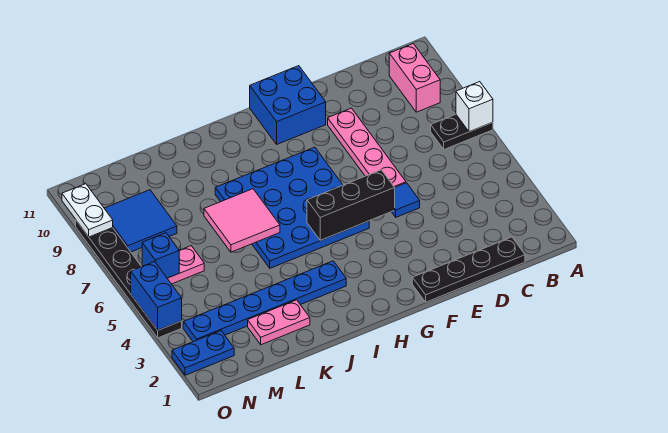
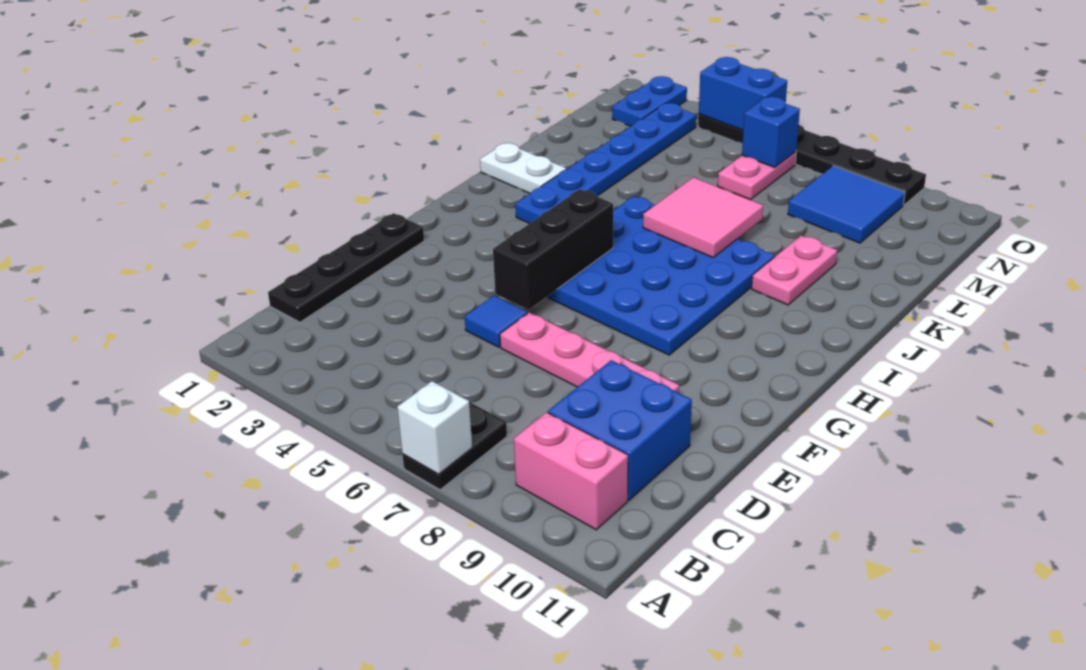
blue 2x2 brick [250,66,326,144] -> blue 2x2 brick moved to [548,360,692,500]
pink 1x2 plate [248,300,310,345] -> pink 1x2 plate moved to [752,236,837,305]
white 1x2 plate [62,184,113,237] -> white 1x2 plate moved to [480,143,566,193]

